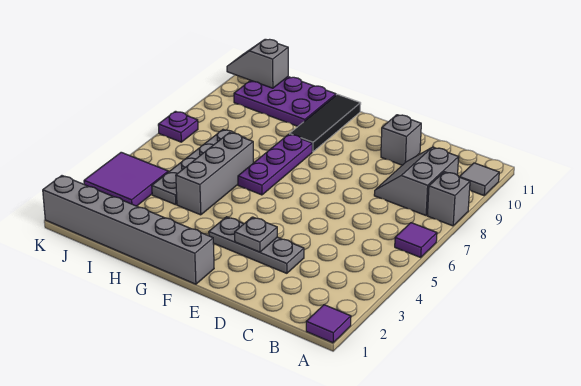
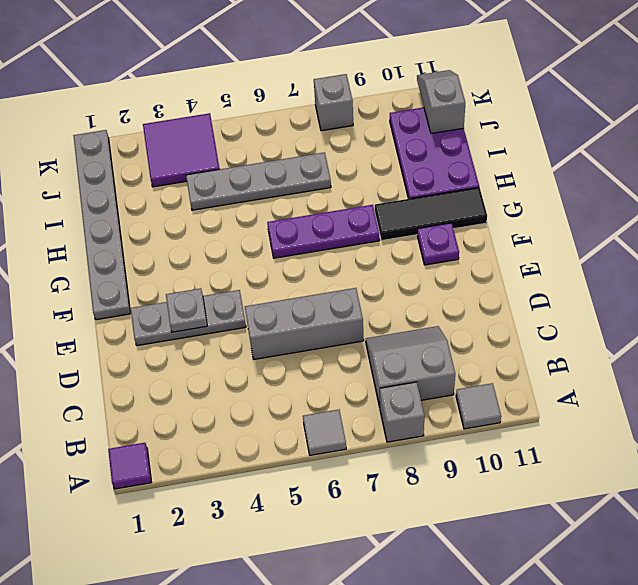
purple 1x1 tile [395,223,437,257] -> grey 1x1 tile [303,410,346,455]
grey 1x3 plate [209,217,304,273] -> grey 1x3 plate turned to [131,290,246,346]
grey 1x1 brick [381,115,421,165] -> grey 1x1 brick moved to [314,74,353,131]
grey 1x6 brick [43,176,214,284] -> grey 1x6 plate [73,130,130,320]
grey 1x3 brick [176,133,253,215] -> grey 1x3 brick moved to [245,288,364,359]
purple 1x1 plate [158,111,198,142] -> purple 1x1 plate moved to [417,223,459,265]

